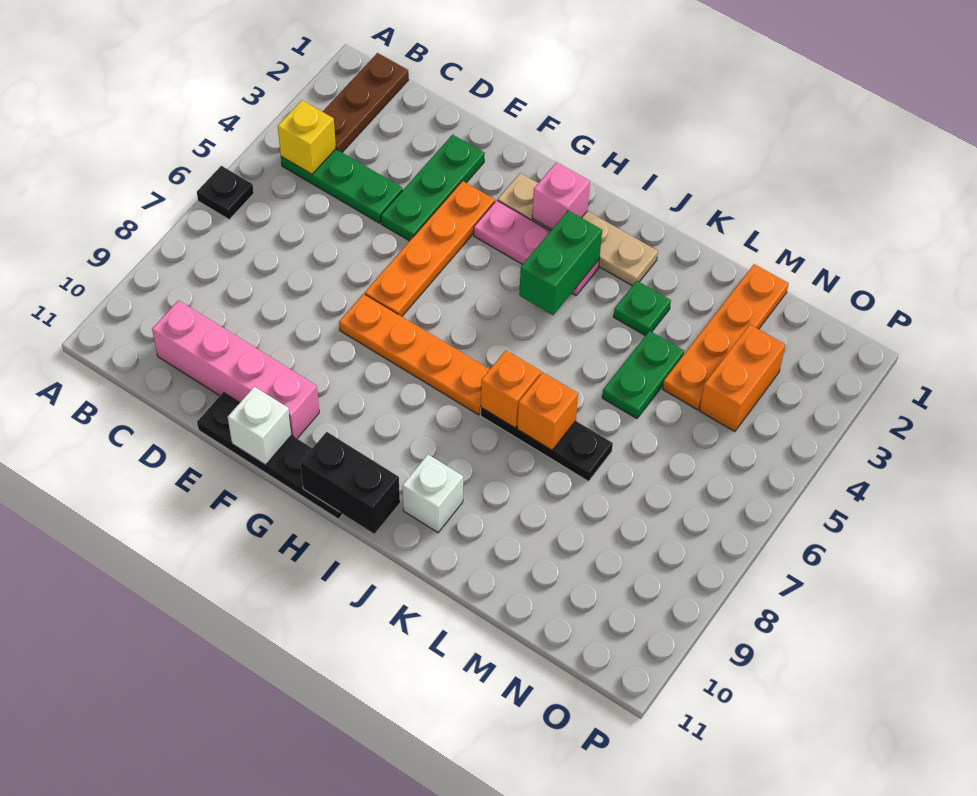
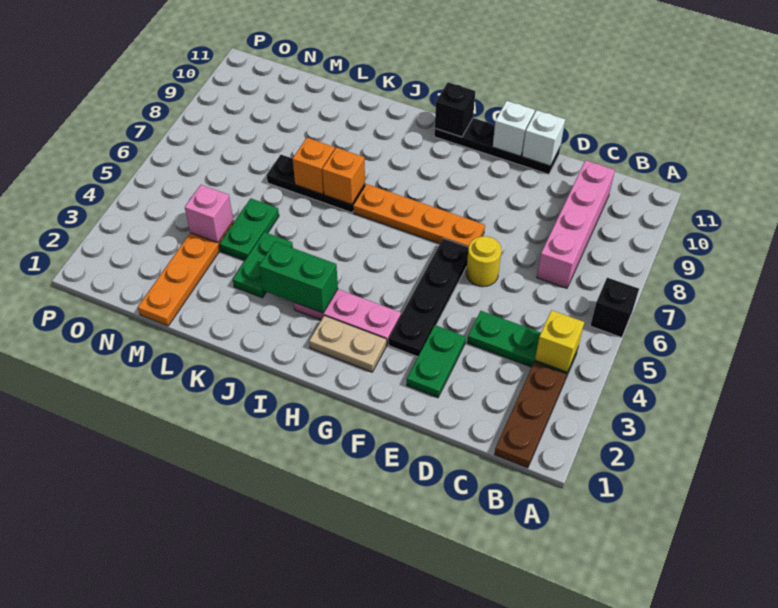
black 1x1 plate [197,166,254,219] -> black 1x1 brick [590,278,639,338]
pink 1x4 brick [152,300,319,438] -> pink 1x4 brick turned to [537,160,615,288]
green 1x3 plate [381,135,485,241] -> green 1x2 plate [407,325,466,398]
none -> yellow 1x1 round brick [466,236,501,287]
orange 1x4 plate [365,181,495,316] -> black 1x4 plate [389,238,469,357]
tan 1x4 plate [498,173,658,286] -> tan 1x2 plate [309,316,386,372]
pink 1x1 brick [532,162,590,230] -> pink 1x1 brick moved to [185,185,233,243]
black 1x2 brick [300,432,400,534] -> black 1x1 brick [435,82,475,137]
green 1x2 brick [519,211,602,315] -> green 1x2 brick turned to [259,242,338,313]
white 1x1 brick [402,454,463,532] -> white 1x1 brick moved to [522,110,565,166]
green 1x1 plate [614,281,671,336] -> green 1x2 plate [233,232,293,298]
orange 1x2 brick [699,325,785,432] -> none

